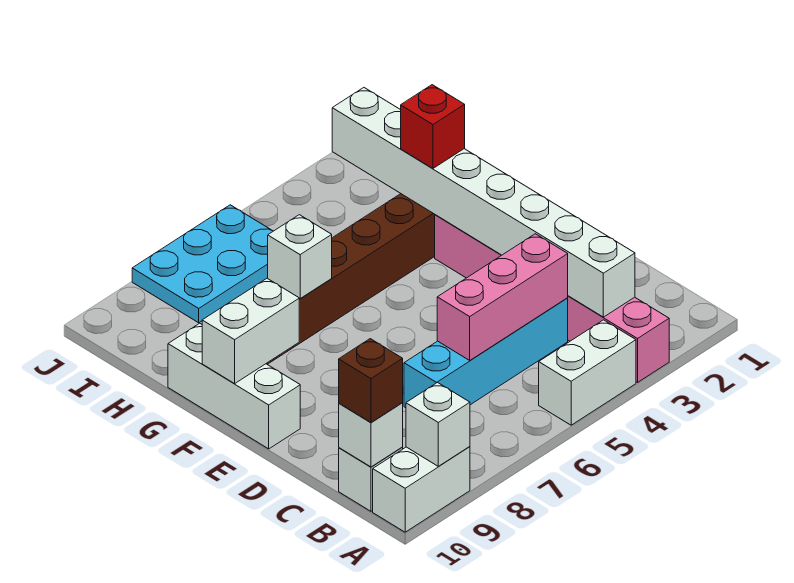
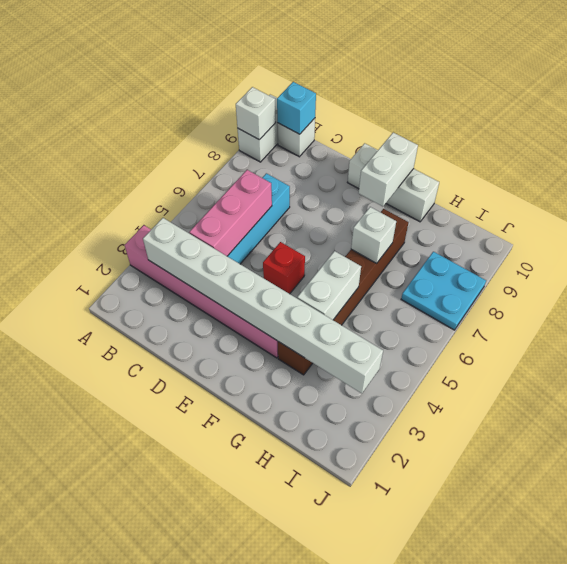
white 1x2 brick [539,320,636,425] -> white 1x2 brick moved to [297,251,361,320]
white 1x1 brick [339,403,403,467] -> cyan 1x1 brick [277,82,316,134]
brown 1x1 brick [339,339,403,422] -> none
red 1x1 brick [401,85,465,168] -> red 1x1 brick moved to [263,242,305,294]
cyan 2x3 plate [132,205,273,323] -> cyan 2x2 plate [401,252,486,330]

